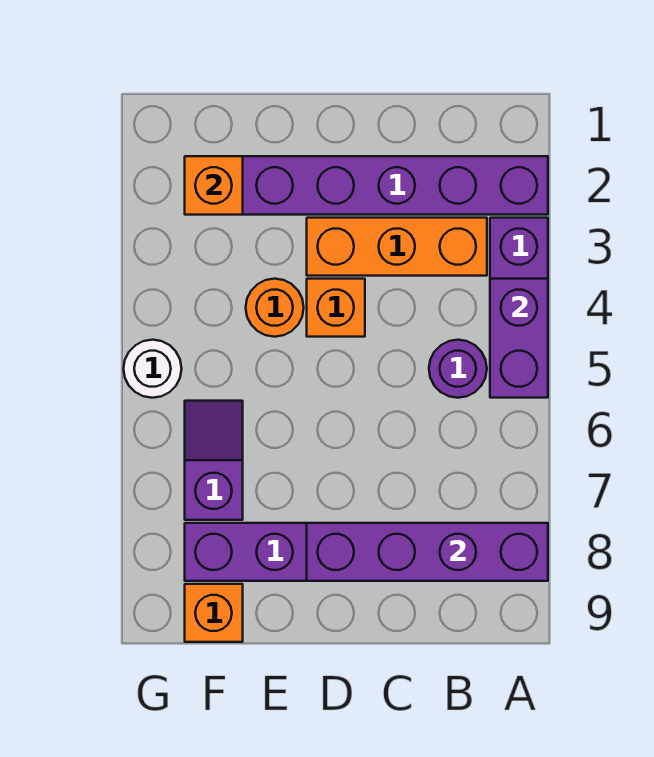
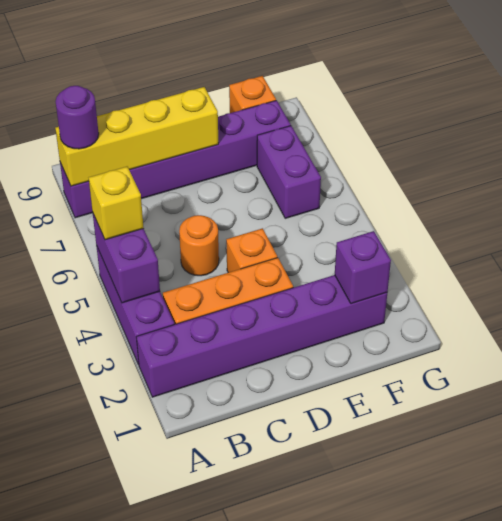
none -> yellow 1x1 brick [89,167,144,240]
purple 1x4 brick [307,523,548,581] -> yellow 1x4 brick [55,87,218,186]
purple 1x1 round brick [429,340,487,398] -> purple 1x1 round brick moved to [56,86,99,149]
orange 1x1 round brick [246,279,304,337] -> orange 1x1 round brick moved to [179,215,219,276]
orange 1x1 brick [185,156,243,215] -> purple 1x1 brick [335,231,391,304]
purple 1x2 slope [185,401,243,520] -> purple 1x2 brick [257,126,321,218]
white 1x1 round brick [123,340,182,398] -> none

